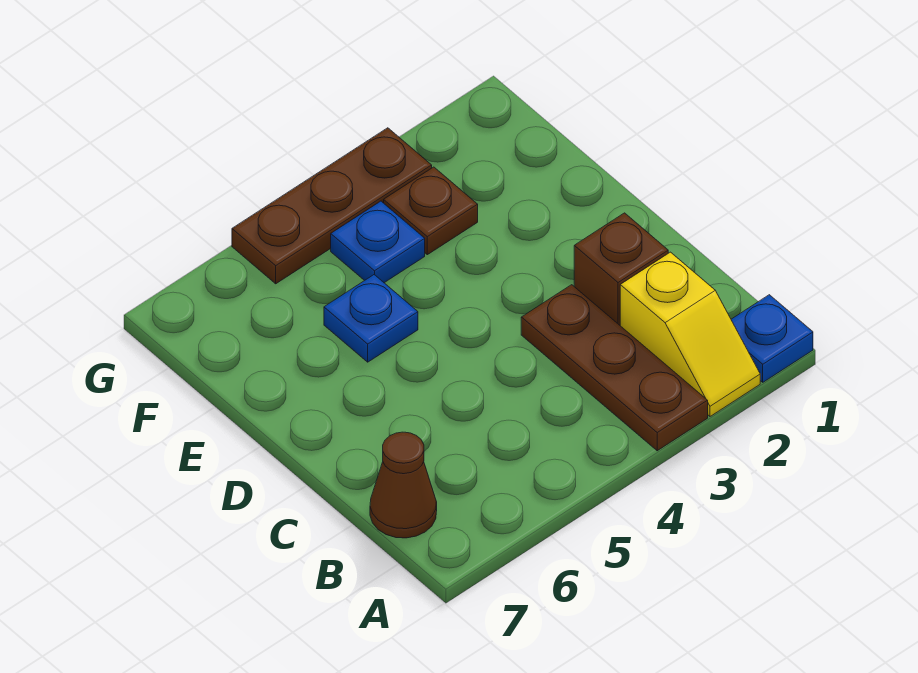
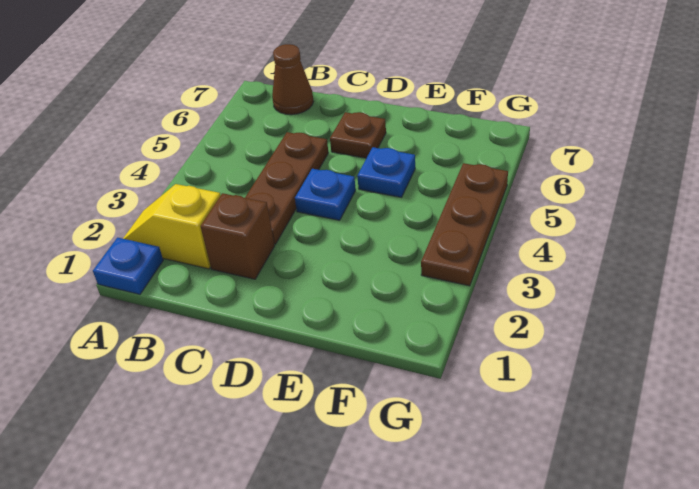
brown 1x3 plate [521,285,708,451] -> brown 1x3 plate turned to [245,132,329,244]
brown 1x1 plate [384,167,478,255] -> brown 1x1 plate moved to [330,112,386,158]
blue 1x1 plate [331,201,425,283] -> blue 1x1 plate moved to [295,169,356,220]

